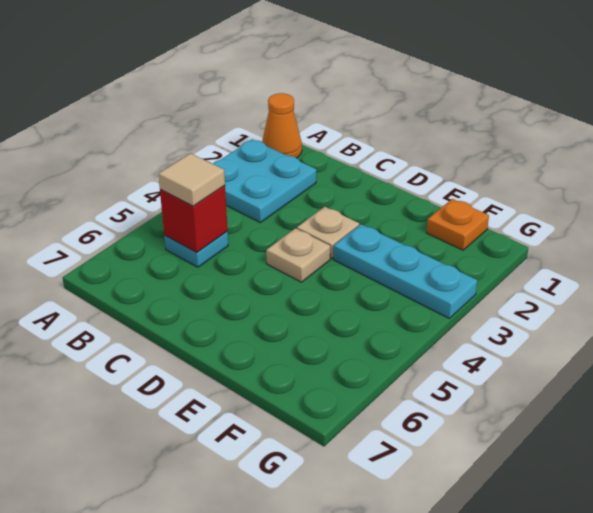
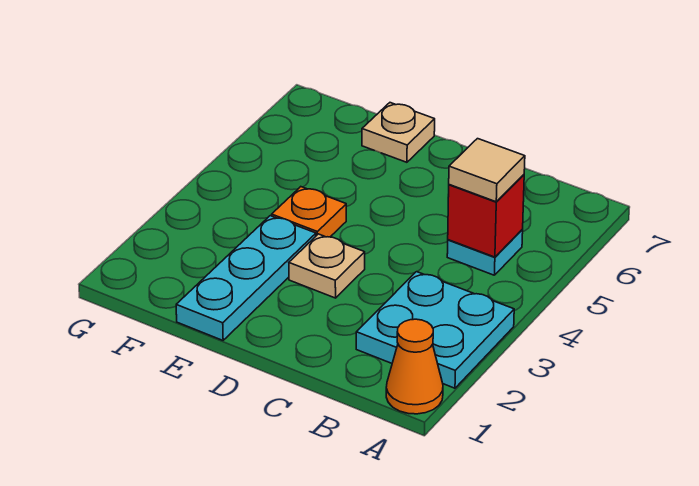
tan 1x1 plate [266,228,330,282] -> tan 1x1 plate moved to [362,103,435,162]
cyan 1x3 plate [333,224,477,318] -> cyan 1x3 plate turned to [176,216,316,340]
orange 1x1 plate [427,199,489,250] -> orange 1x1 plate moved to [272,187,346,237]

